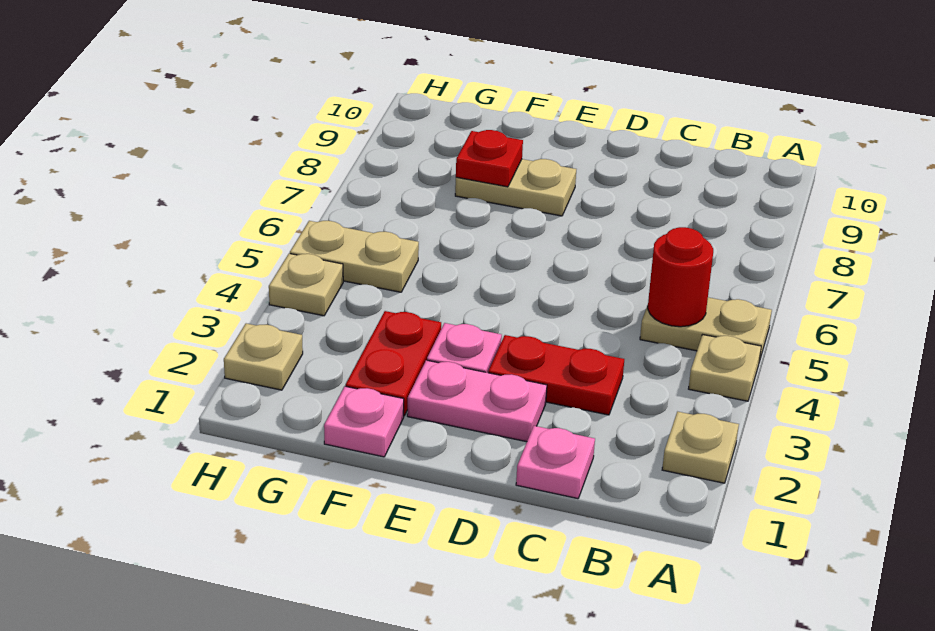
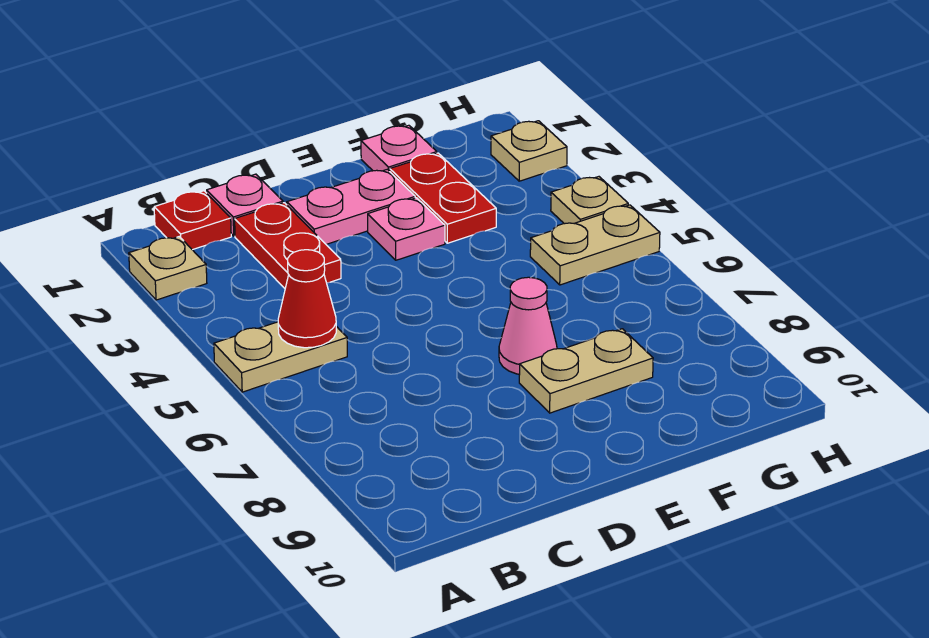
tan 1x1 plate [689,335,761,401] -> none
red 1x1 round brick [648,227,713,327] -> red 1x1 cone [278,250,336,348]
red 1x2 plate [488,335,624,415] -> red 1x2 plate turned to [235,203,341,288]
none -> pink 1x1 cone [499,277,557,374]
red 1x1 plate [456,130,523,187] -> red 1x1 plate moved to [154,191,231,250]

